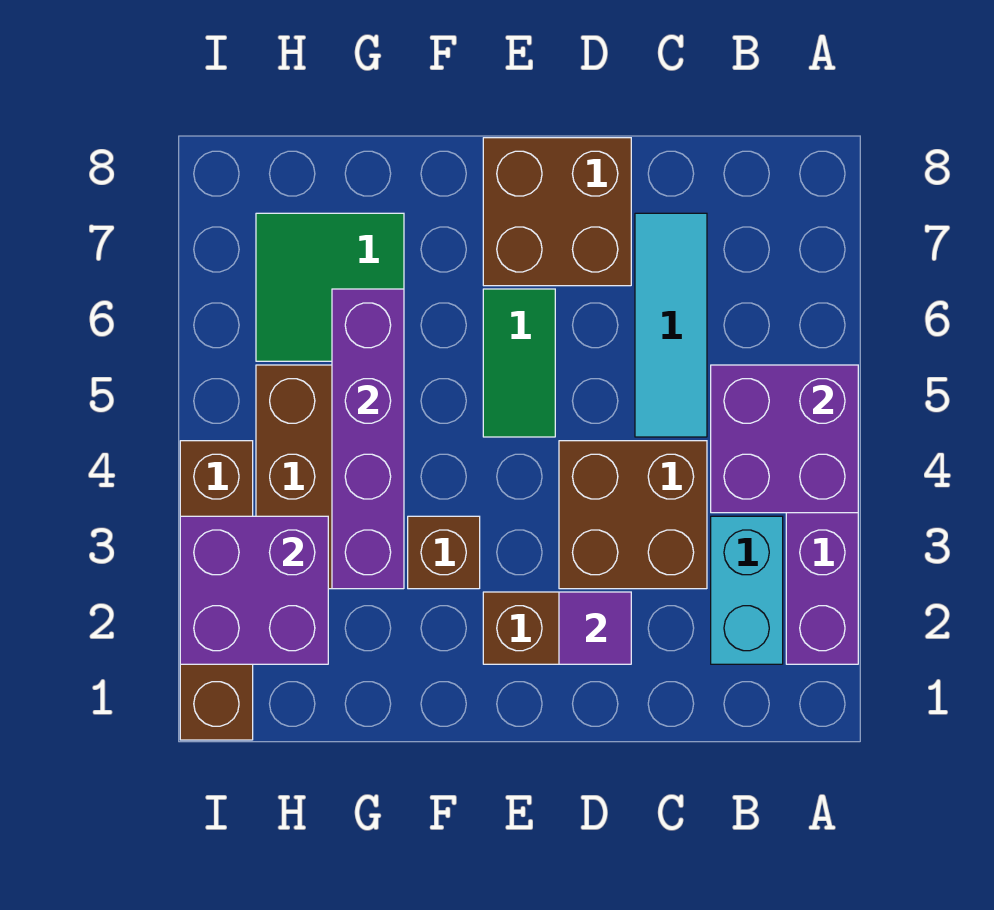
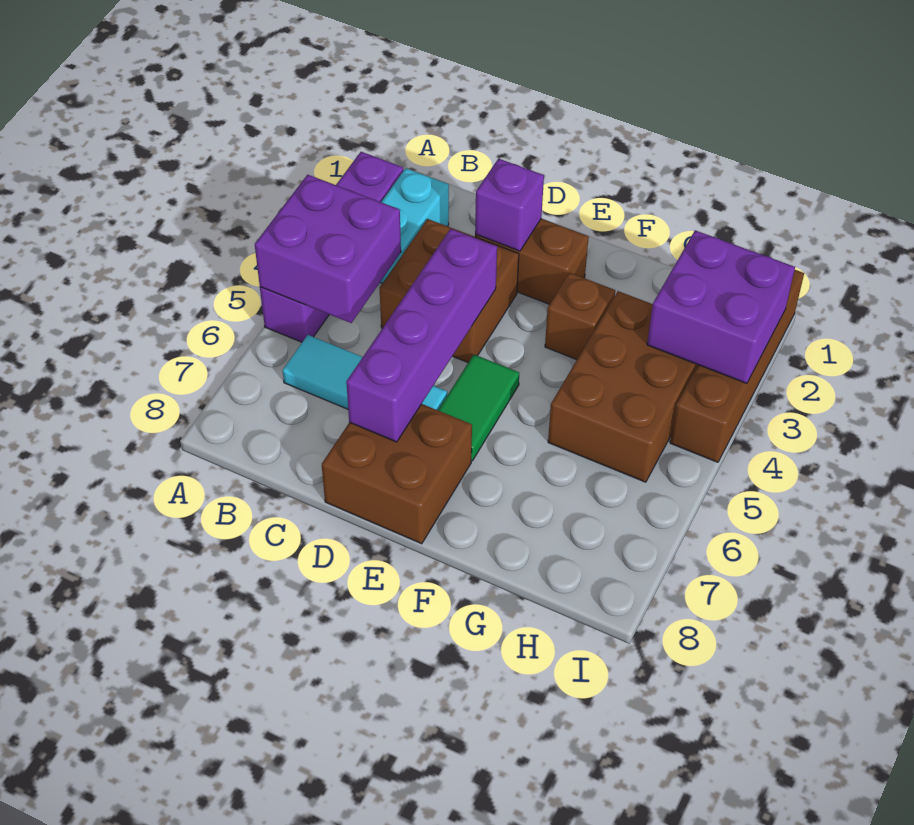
cyan 1x3 tile [635,213,707,437] -> cyan 1x3 tile turned to [282,335,447,410]
purple 1x1 tile [559,592,631,664] -> purple 1x1 brick [475,159,544,251]
purple 1x4 brick [332,289,404,589] -> purple 1x4 brick moved to [346,229,497,442]
green 2x2 tile [256,213,404,361] -> none

